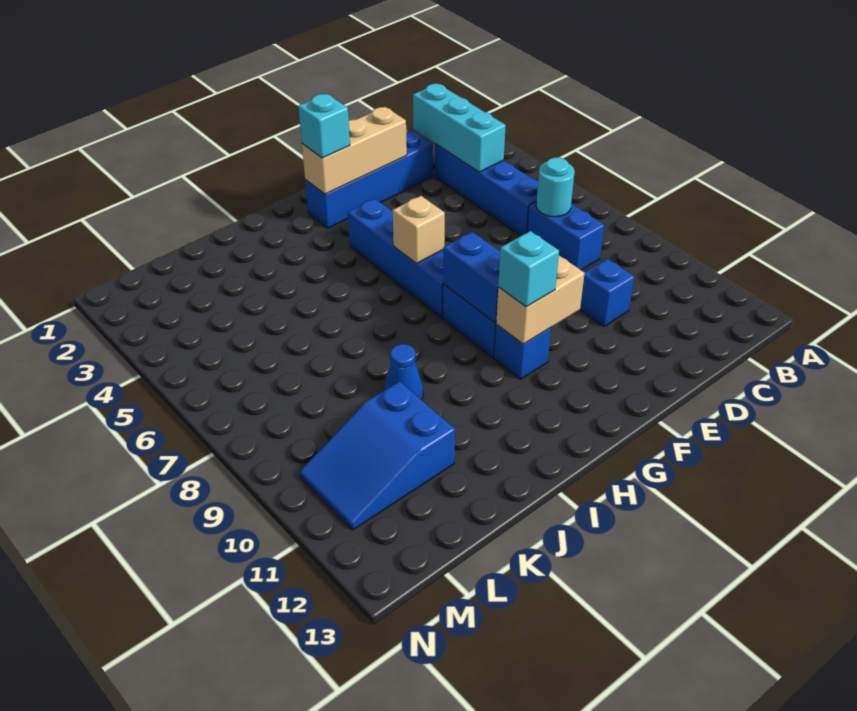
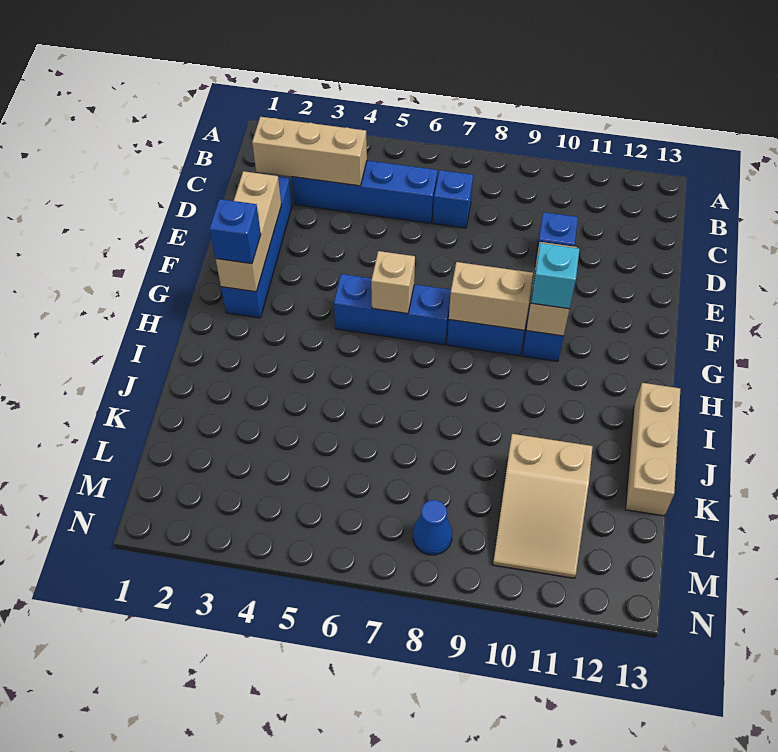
cyan 1x3 brick [413,84,506,172] -> tan 1x3 brick [252,117,367,186]
blue 1x2 brick [527,201,604,270] -> blue 1x1 brick [433,170,473,228]
cyan 1x1 round brick [536,158,575,217] -> none
cyan 1x1 brick [298,94,350,158] -> blue 1x1 brick [210,199,261,264]
blue 1x4 brick [348,199,443,317] -> blue 1x3 brick [334,274,451,345]
blue 1x2 brick [443,232,500,323] -> tan 1x2 brick [449,262,533,330]
none -> tan 1x3 brick [626,383,680,516]
blue 1x1 cone [384,344,423,400] -> blue 1x1 cone moved to [413,500,452,555]
blue 2x3 slope [300,382,455,530] -> tan 2x3 slope [493,434,593,578]

